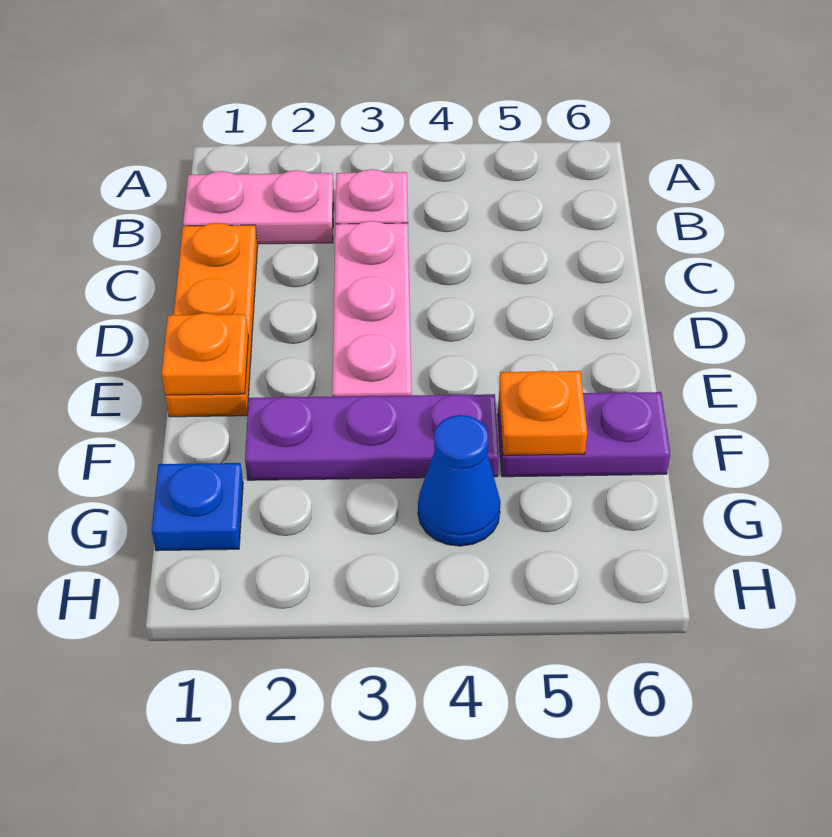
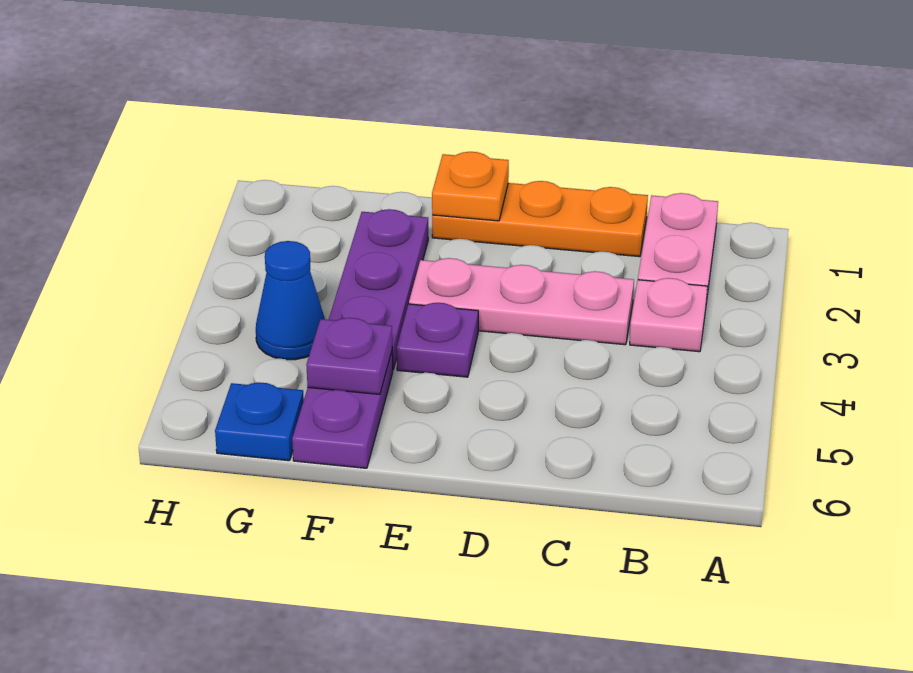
none -> purple 1x1 plate [397,303,478,377]
orange 1x1 plate [499,371,587,455] -> purple 1x1 plate [306,318,392,394]
blue 1x1 plate [152,463,243,551] -> blue 1x1 plate moved to [215,382,304,461]

